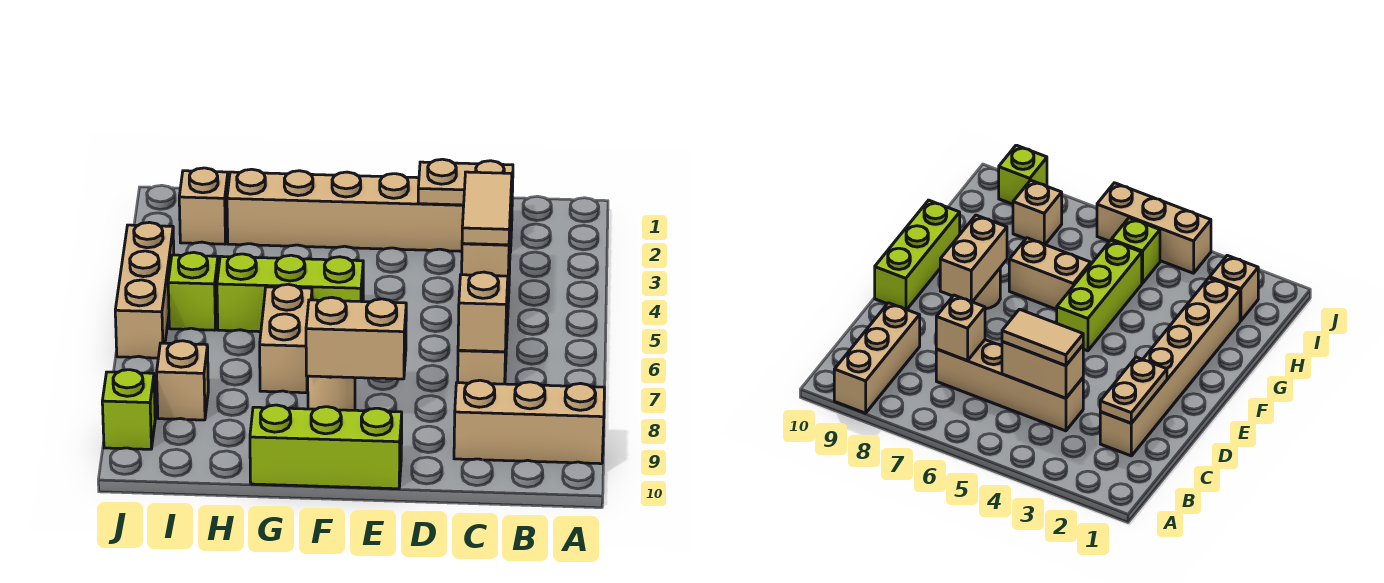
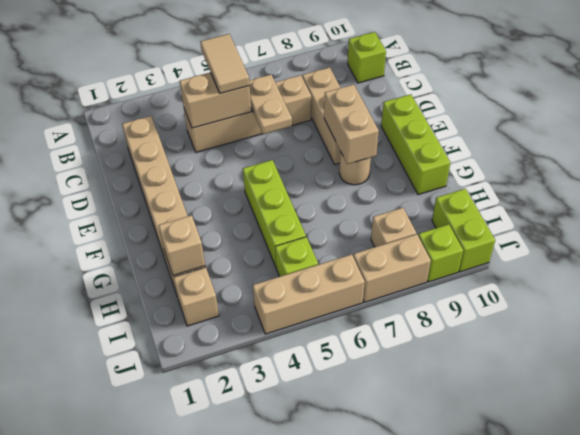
tan 1x3 brick [454,380,604,464] -> tan 1x3 brick moved to [302,67,341,165]
none -> lime 1x1 brick [348,32,386,83]
tan 1x2 plate [418,159,513,206] -> tan 1x2 plate moved to [249,74,292,134]
tan 1x2 tile [462,172,512,245] -> tan 1x2 tile turned to [200,34,250,93]
tan 1x1 brick [458,272,508,352] -> tan 1x1 brick moved to [159,215,205,276]
tan 1x2 brick [260,284,312,393] -> tan 1x2 brick moved to [353,234,431,302]
none -> lime 1x2 brick [432,189,495,272]

